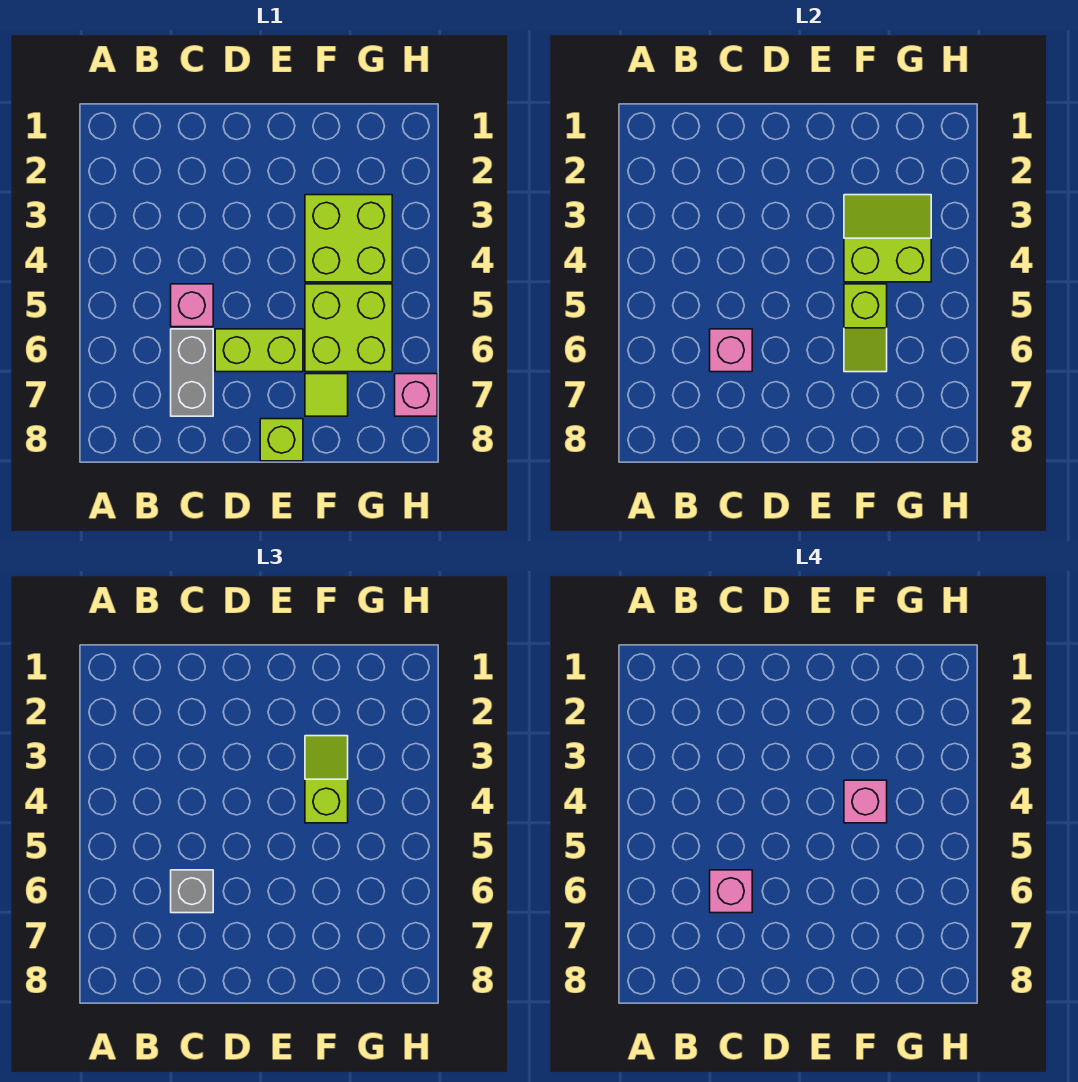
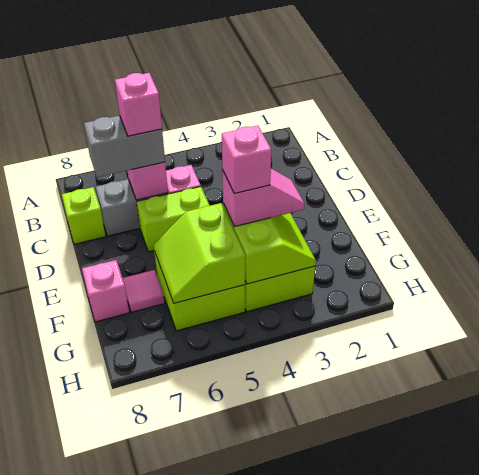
grey 1x1 brick [171,870,213,913] -> grey 1x2 brick [84,115,165,177]
lime 1x2 brick [215,329,303,372] -> lime 1x2 brick turned to [137,187,210,252]
lime 1x1 brick [260,419,303,461] -> lime 1x1 brick moved to [62,187,106,244]
lime 1x2 slope [305,736,348,823] -> pink 1x2 slope [222,169,305,227]
lime 1x2 slope [844,284,887,372] -> lime 2x2 slope [154,203,245,303]
lime 1x1 tile [305,374,348,416] -> pink 1x1 tile [123,270,165,312]
pink 1x1 brick [395,374,437,416] -> pink 1x1 brick moved to [82,260,129,322]

